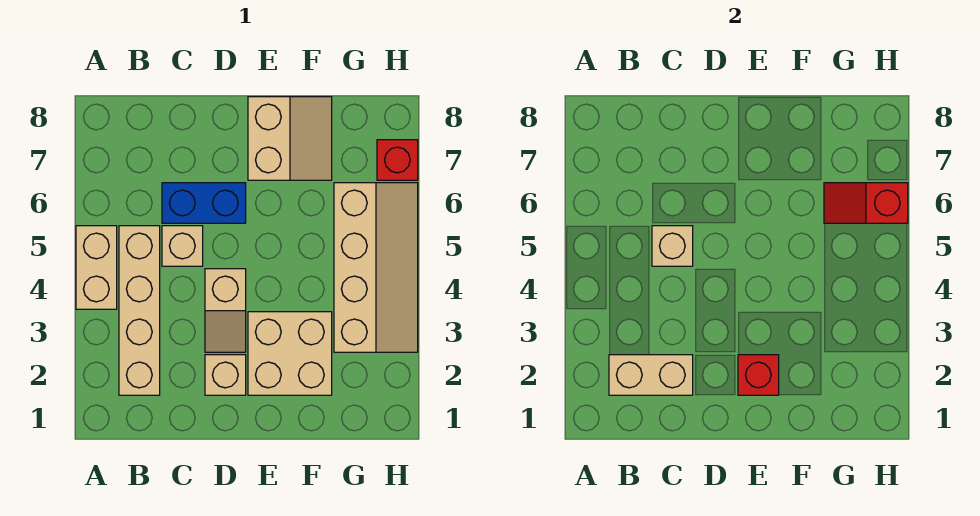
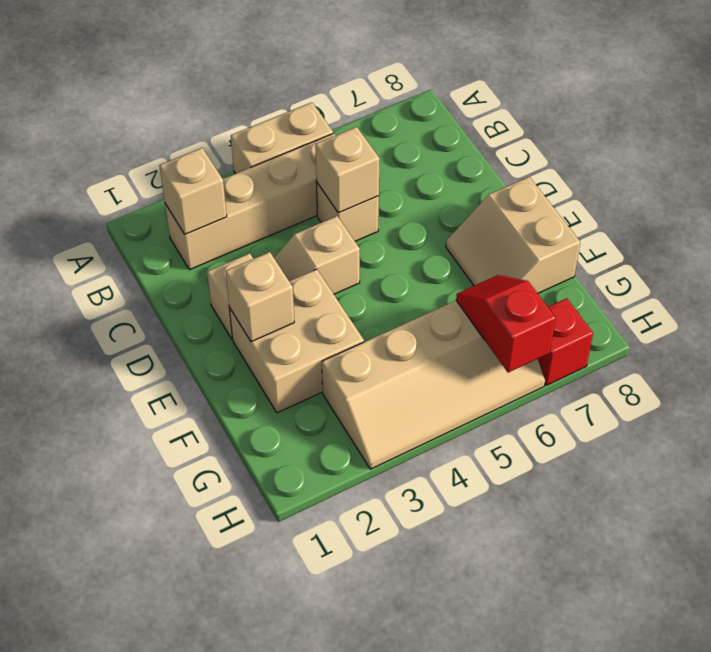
tan 1x2 brick [609,355,693,395] -> tan 1x1 brick [159,148,227,234]
blue 1x2 brick [162,183,246,223] -> none
red 1x1 brick [738,355,779,395] -> tan 1x1 brick [226,252,294,342]
tan 2x2 slope [248,97,332,180] -> tan 2x2 slope turned to [446,177,580,293]

